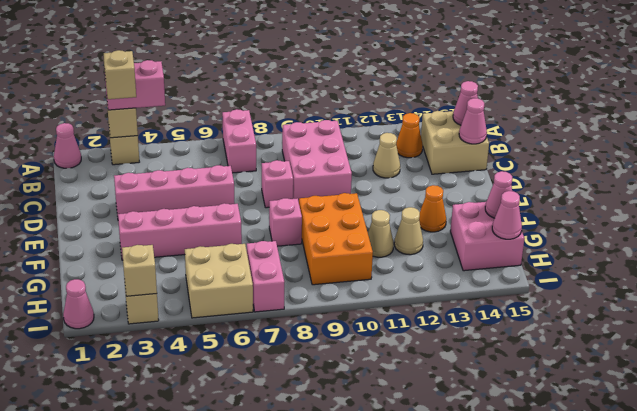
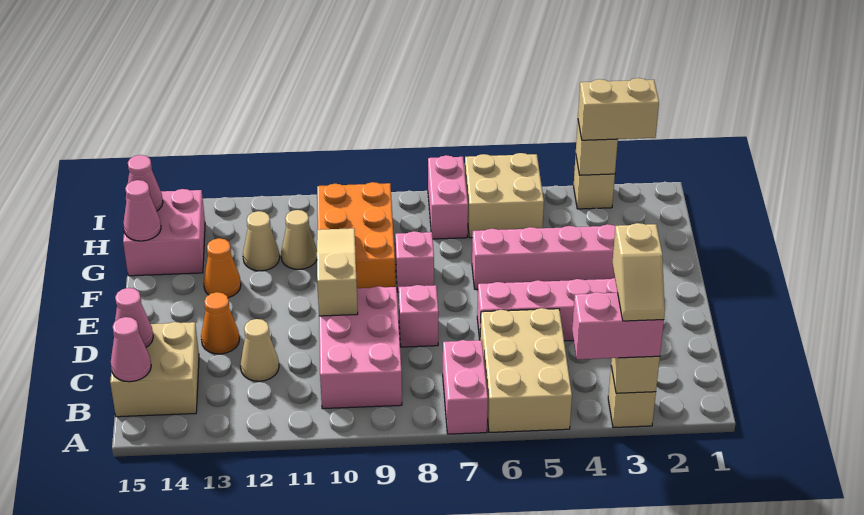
pink 1x1 cone [54,123,81,168] -> none
none -> tan 2x3 brick [480,308,572,432]
orange 1x1 cone [396,113,423,158] -> orange 1x1 cone moved to [201,292,239,354]
none -> tan 1x3 slope [317,228,358,316]
pink 1x1 cone [63,279,94,329] -> none
none -> tan 1x2 brick [578,78,659,140]

